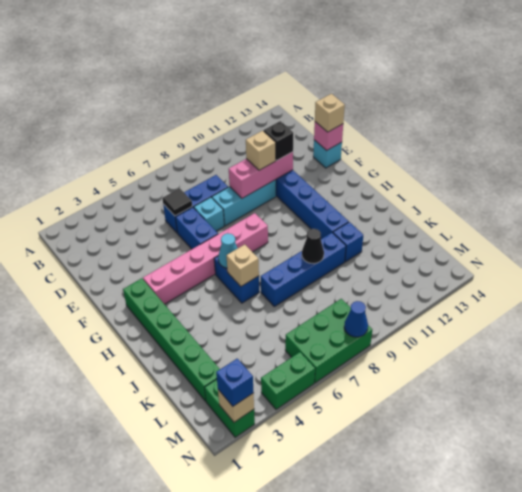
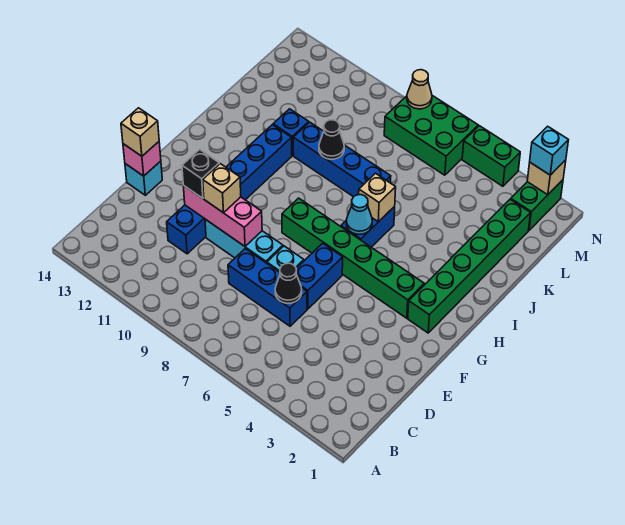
black 1x1 tile [162,188,192,216] -> black 1x1 cone [275,263,302,303]
pink 1x6 brick [143,213,268,304] -> green 1x6 brick [282,198,424,318]
blue 1x1 brick [216,359,254,406] -> cyan 1x1 brick [530,126,568,175]
blue 1x1 cone [344,301,368,337] -> tan 1x1 cone [407,70,432,109]

